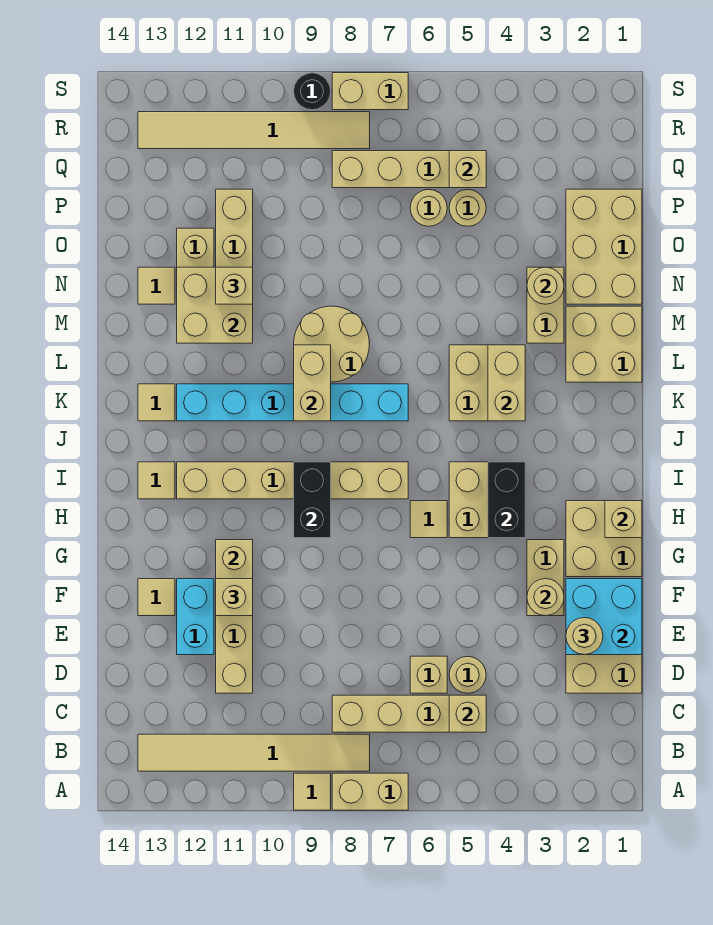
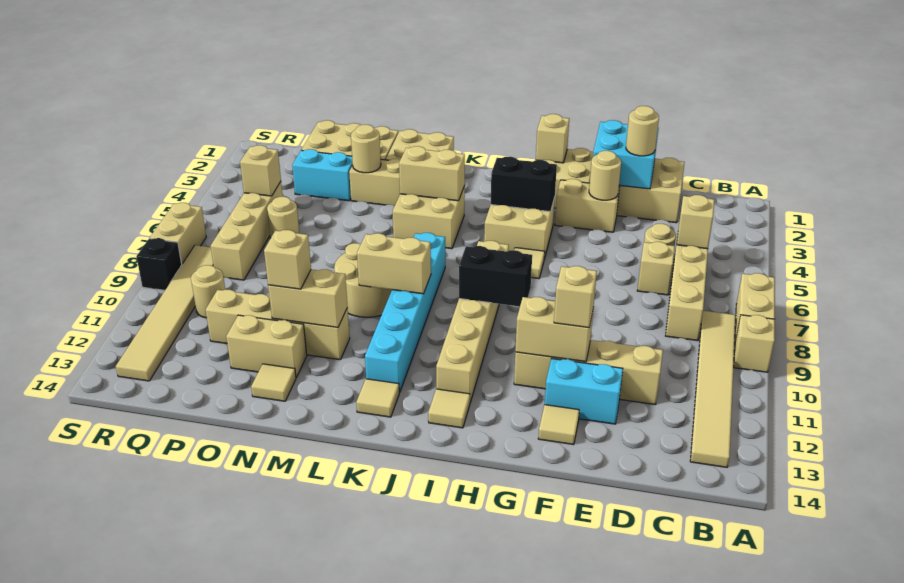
tan 1x1 tile [294,773,331,810] -> tan 1x1 brick [734,315,775,372]
tan 2x2 brick [177,267,253,343] -> tan 1x2 brick [268,269,348,327]
none -> cyan 1x2 brick [292,149,353,201]
tan 1x1 round brick [449,190,486,226] -> tan 1x1 round brick moved to [191,265,225,318]
black 1x1 round brick [294,73,331,110] -> black 1x1 brick [136,238,182,290]

